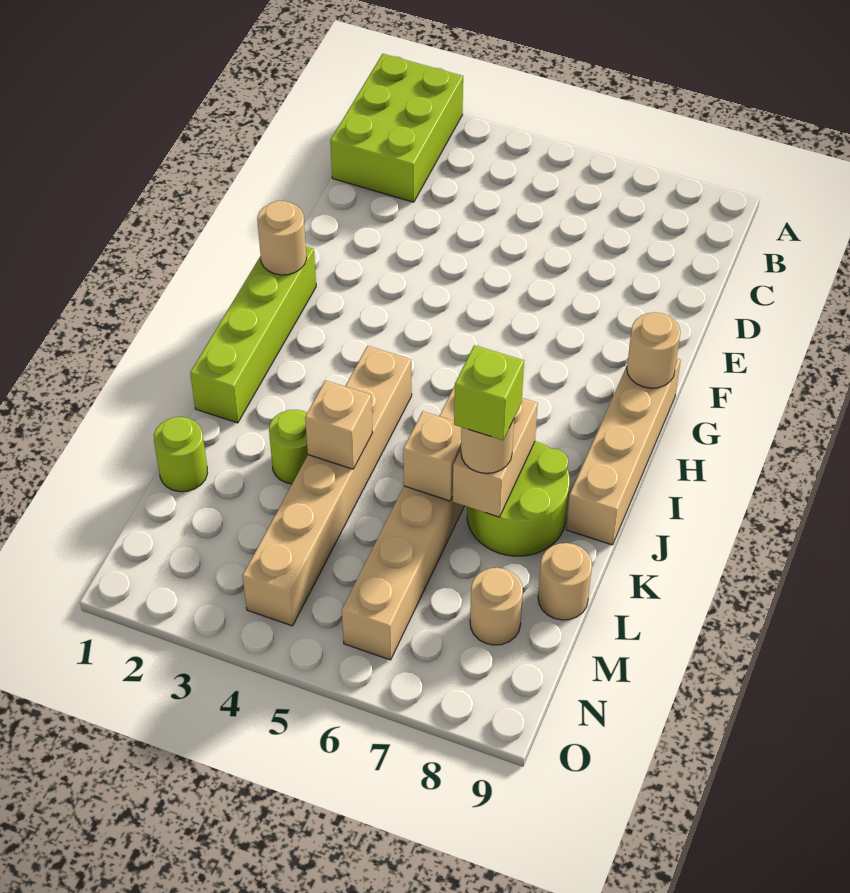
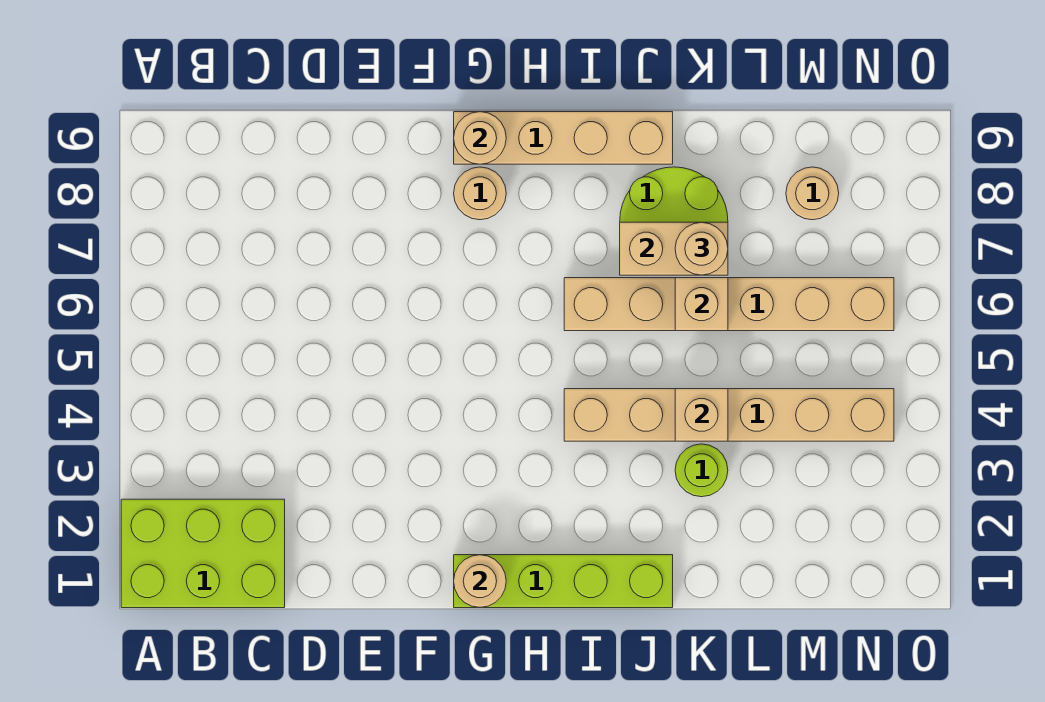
lime 1x1 brick [454,345,524,440] -> none
lime 1x1 round brick [154,417,208,492] -> none
tan 1x1 round brick [538,543,592,620] -> tan 1x1 round brick moved to [454,167,506,220]

